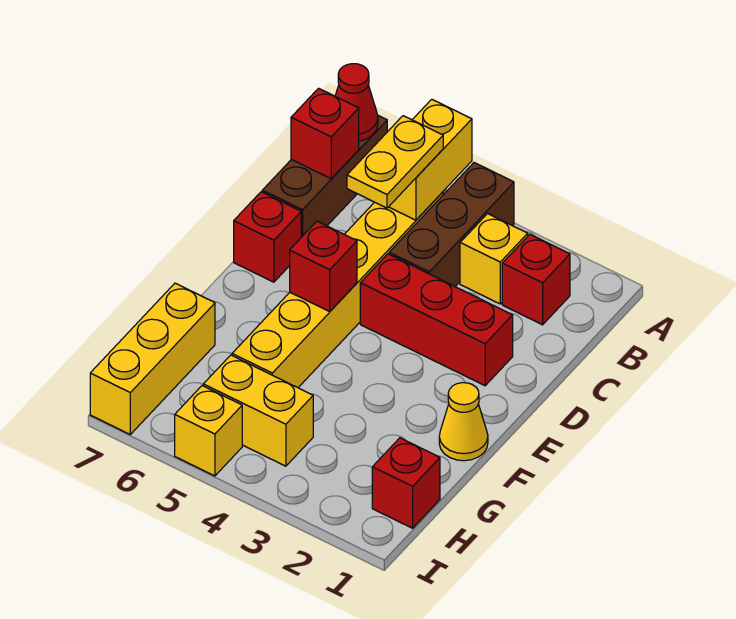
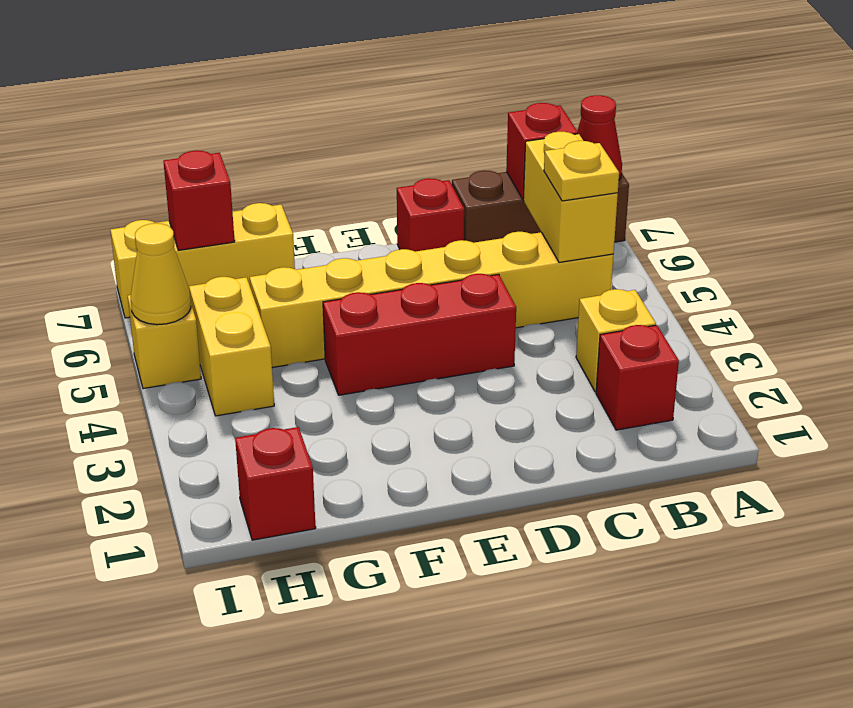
brown 1x3 brick [389,163,514,286] -> none
yellow 1x2 brick [389,99,472,220] -> yellow 1x2 brick turned to [523,132,618,262]
yellow 1x2 plate [347,116,443,208] -> yellow 1x1 plate [544,141,619,201]
red 1x3 brick [360,254,513,386] -> red 1x3 brick turned to [323,274,516,395]
red 1x1 brick [290,221,357,312] -> red 1x1 brick moved to [163,150,235,250]
yellow 1x1 cone [439,383,488,461] -> yellow 1x1 cone moved to [131,223,191,325]

